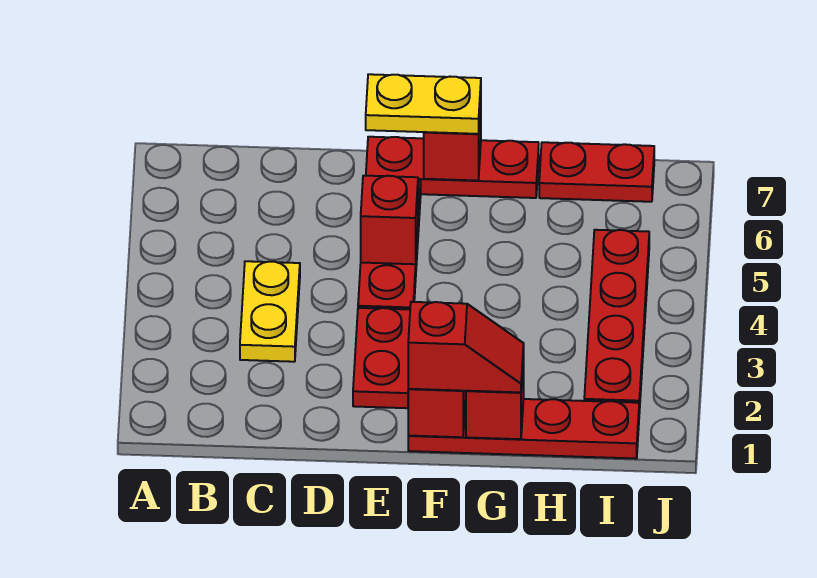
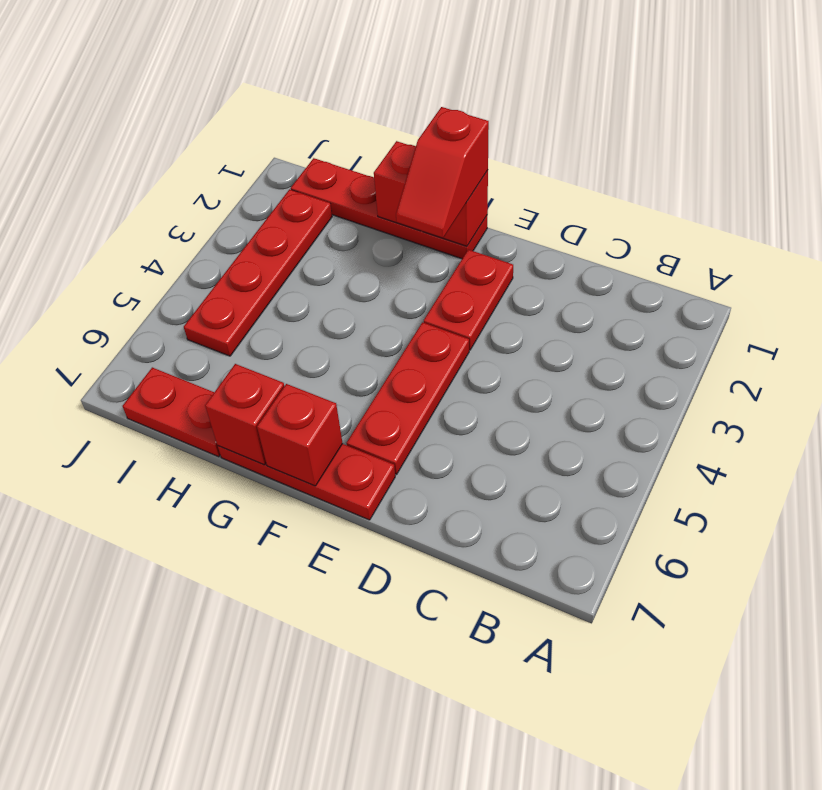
yellow 1x2 plate [240,261,300,362] -> none
red 1x1 brick [361,176,418,264] -> red 1x1 brick moved to [205,364,284,465]
yellow 1x2 plate [366,74,481,134] -> none
red 1x2 slope [408,302,524,392] -> red 1x2 slope turned to [396,107,489,238]

